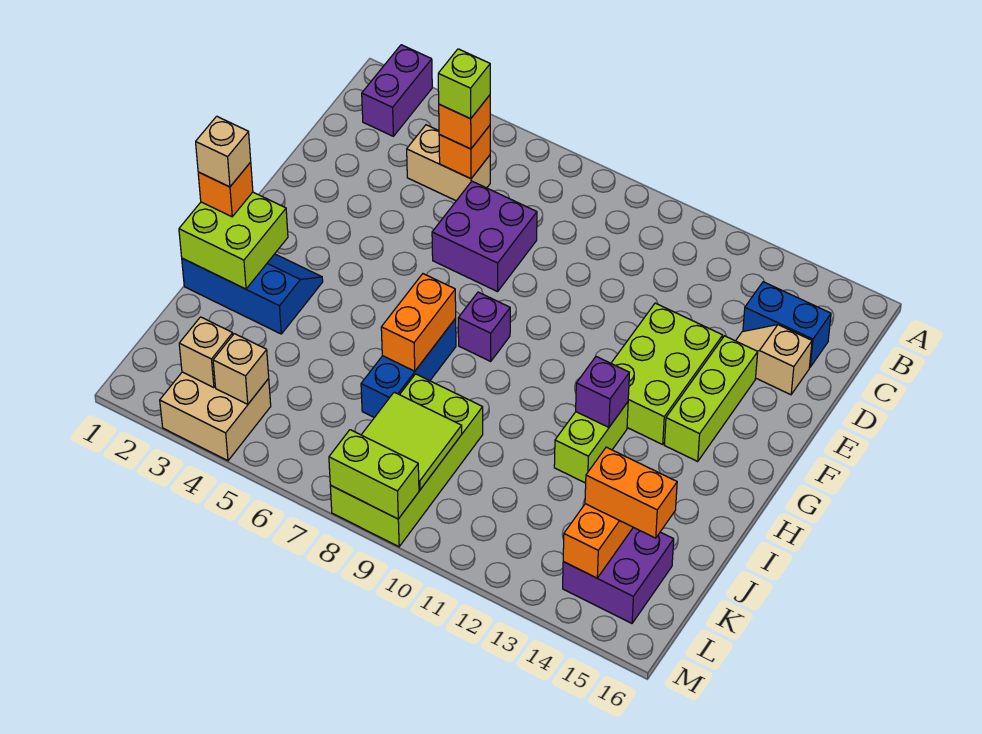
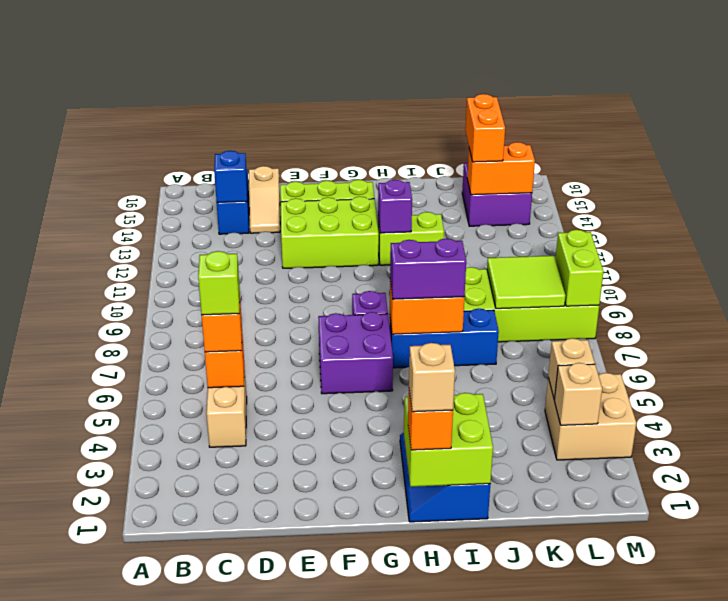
purple 1x2 brick [362,45,432,136] -> purple 1x2 brick moved to [390,239,466,299]
none -> blue 1x1 brick [214,151,247,202]
purple 2x2 brick [432,181,537,292] -> purple 2x2 brick moved to [318,312,393,394]

